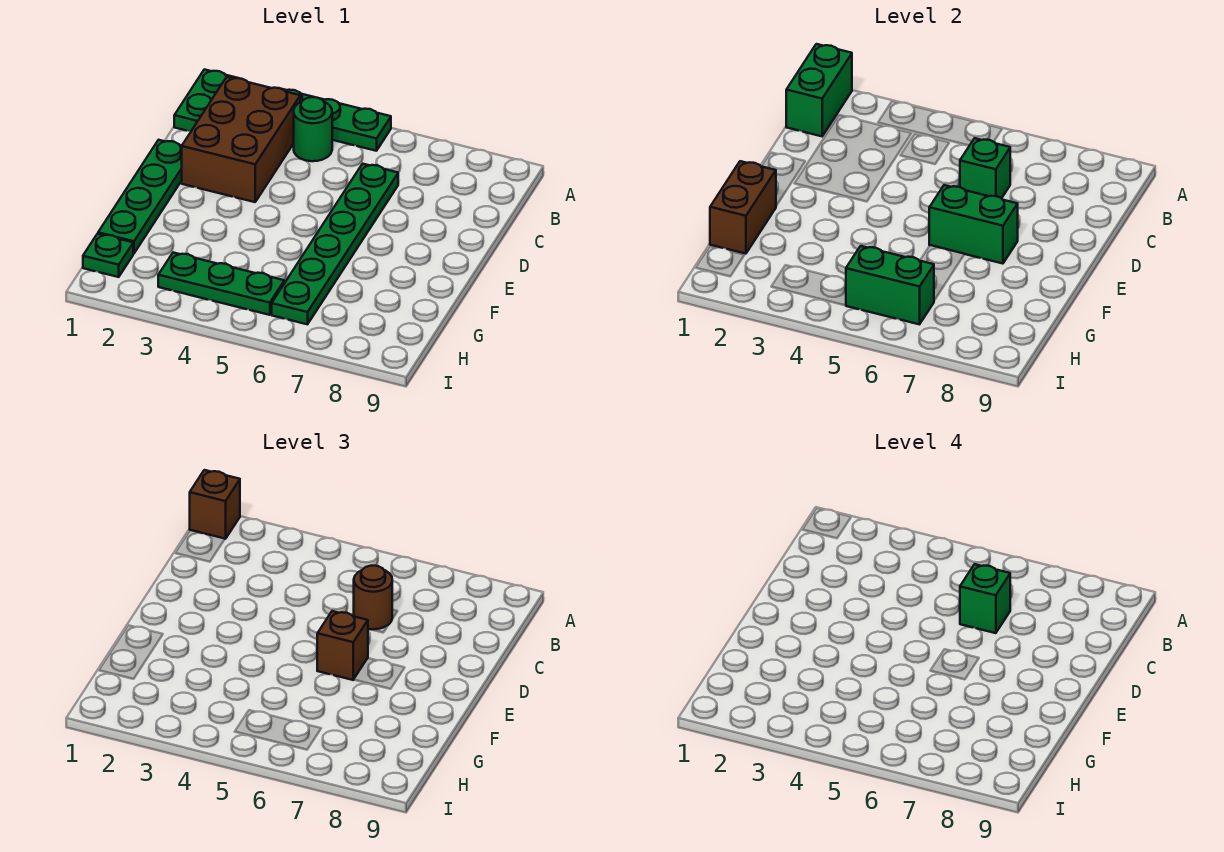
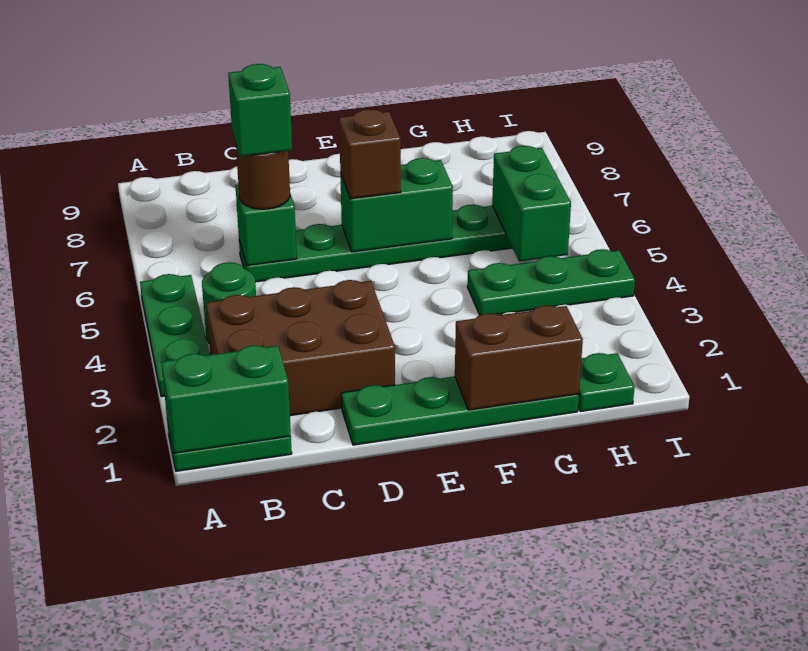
brown 1x1 brick [190,470,240,539] -> none
green 1x2 brick [929,185,1018,264] -> green 1x2 brick turned to [340,158,453,252]
green 1x3 plate [158,253,284,315] -> green 1x3 plate turned to [468,249,635,315]

